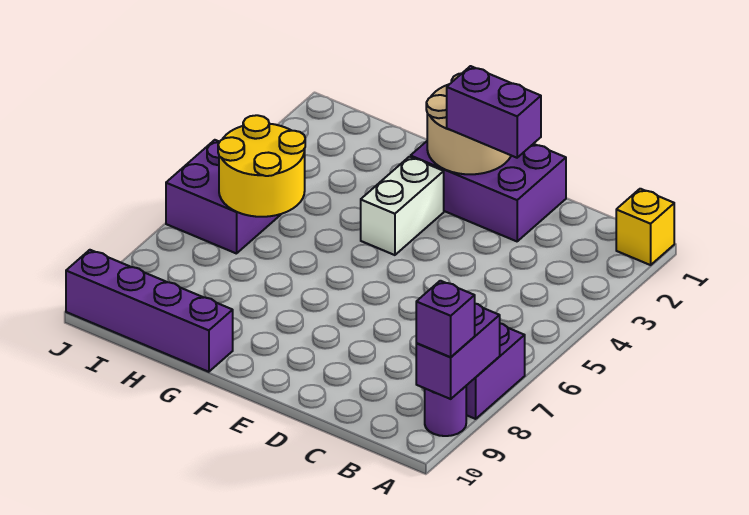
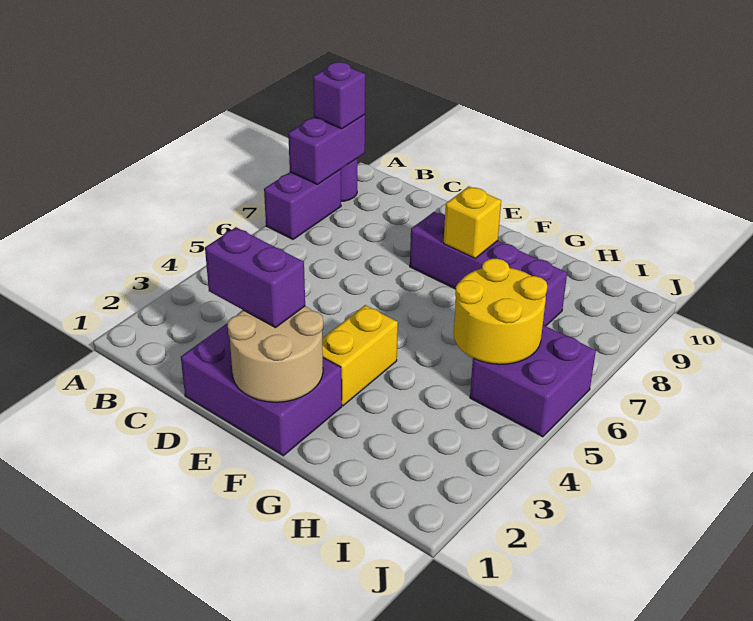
yellow 1x1 brick [616,189,674,265] -> yellow 1x1 brick moved to [444,186,501,258]
white 1x2 brick [361,157,444,255] -> yellow 1x2 brick [322,305,398,406]
purple 1x4 brick [66,250,233,372] -> purple 1x4 brick moved to [410,212,567,326]

